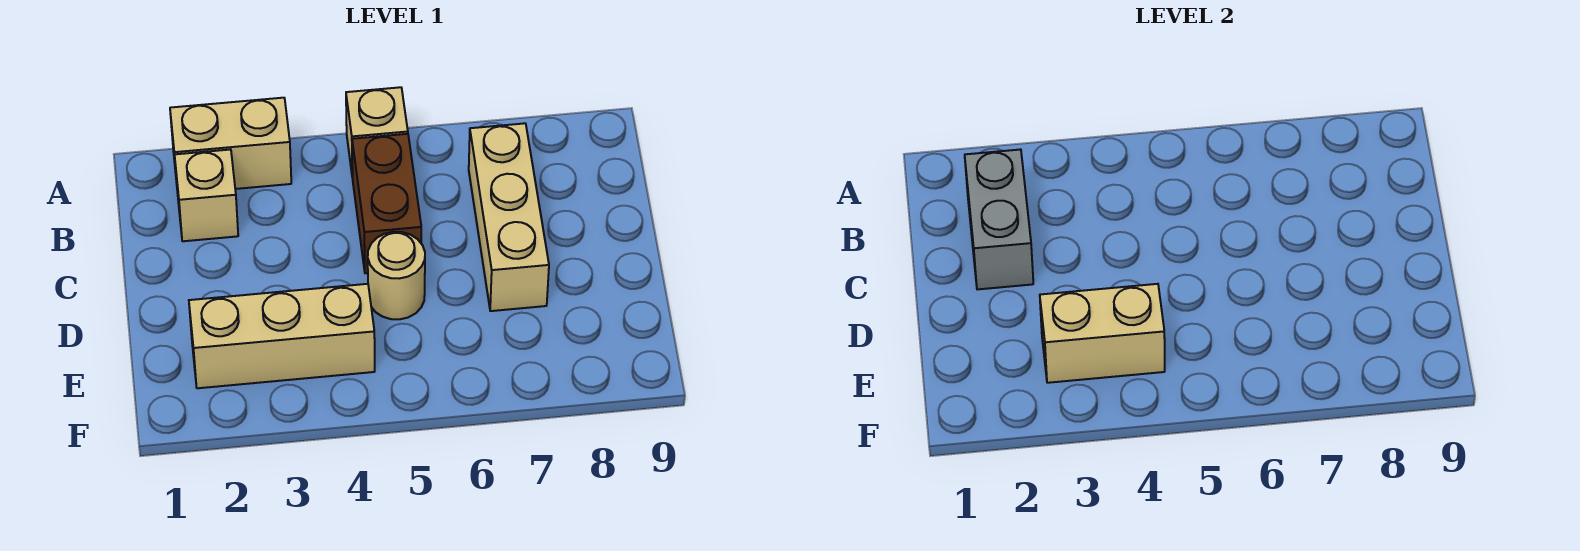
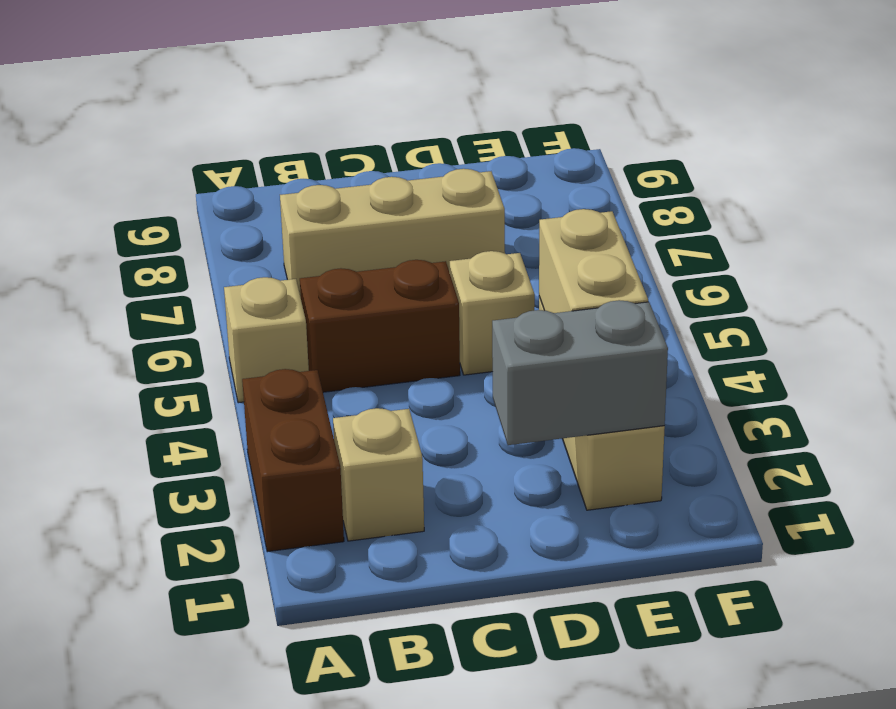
tan 1x2 brick [170,98,291,189] -> brown 1x2 brick [242,369,344,552]
grey 1x2 brick [965,149,1033,289] -> grey 1x2 brick moved to [492,300,668,445]
tan 1x1 round brick [368,232,425,319] -> tan 1x1 brick [450,251,535,375]

